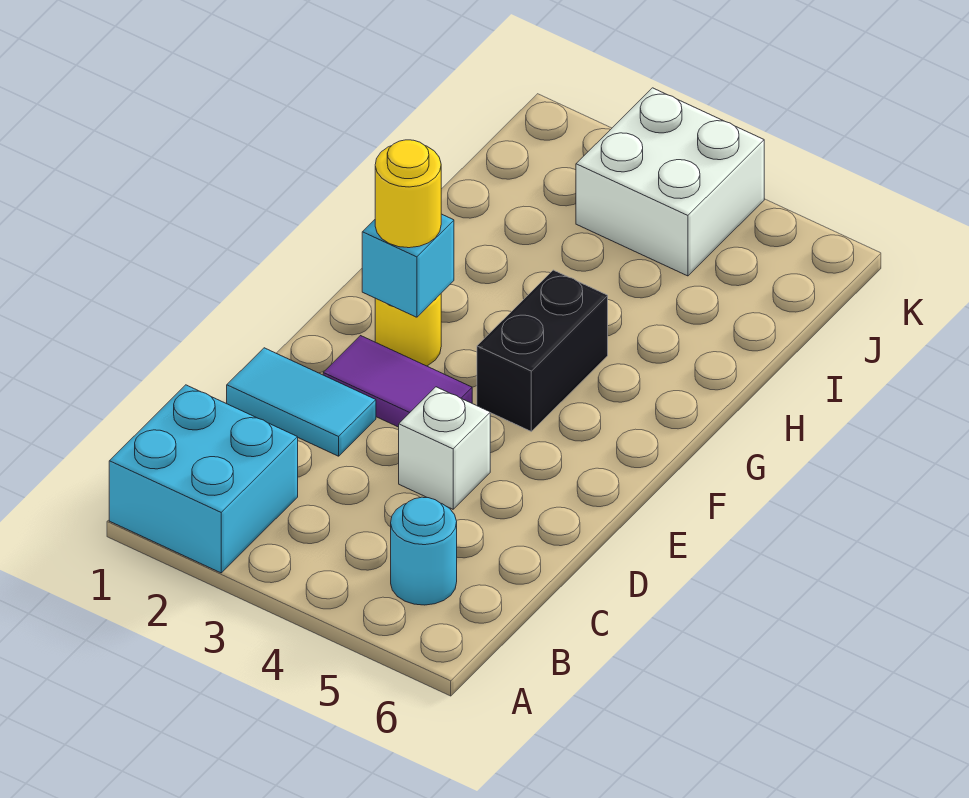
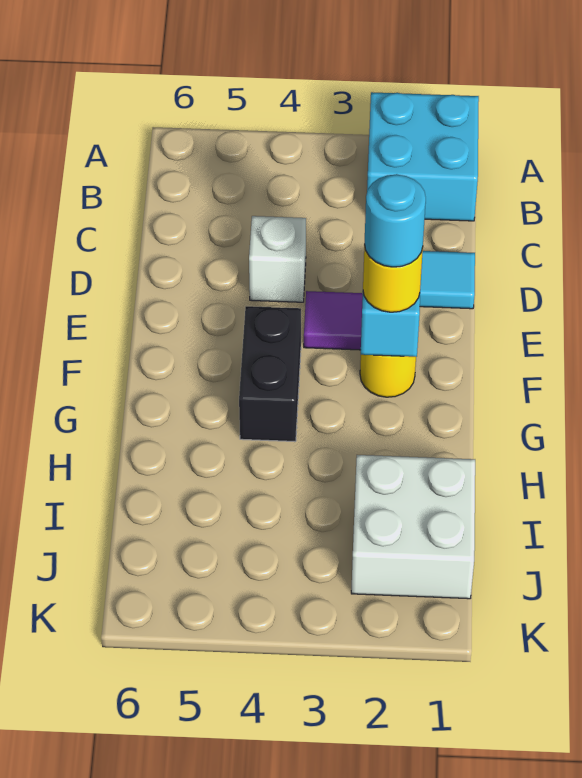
cyan 1x1 round brick [391,497,457,605] -> cyan 1x1 round brick moved to [365,174,426,267]
white 2x2 brick [576,88,764,276] -> white 2x2 brick moved to [351,455,475,599]

